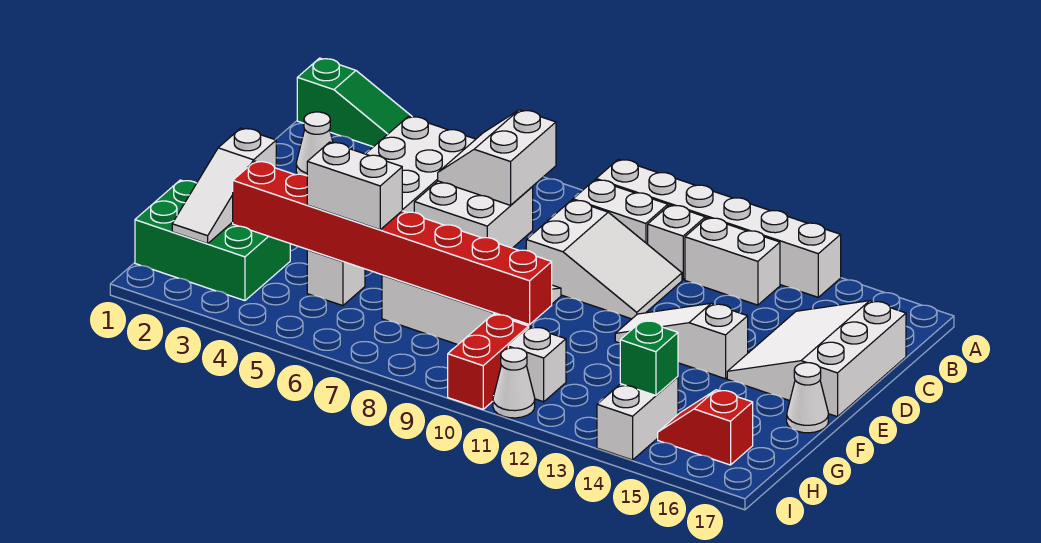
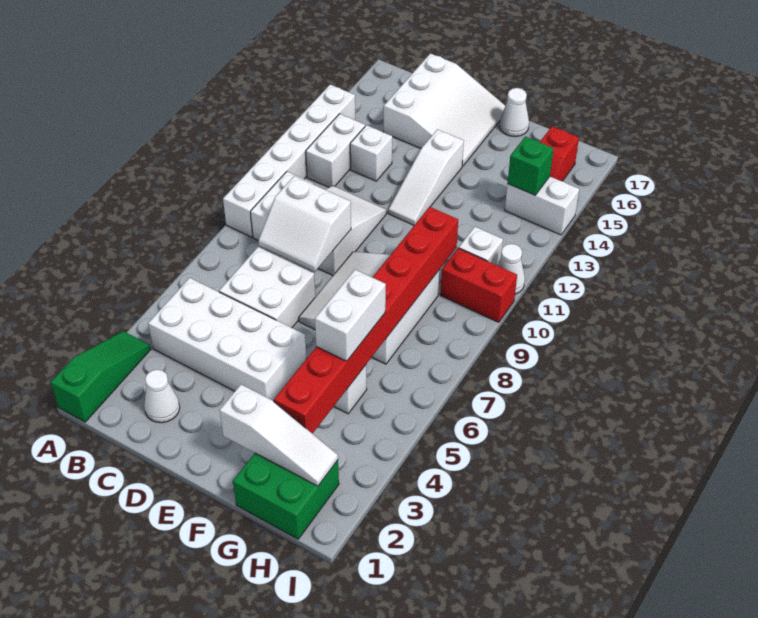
white 2x2 slope [438,110,556,205] -> white 2x2 slope moved to [258,176,351,272]
white 1x1 brick [648,205,705,280] -> white 1x1 brick moved to [350,125,392,181]
white 3x3 slope [727,301,906,417] -> white 3x3 slope turned to [384,53,505,166]
green 2x3 brick [135,180,290,301] -> green 2x2 brick [233,453,339,539]

